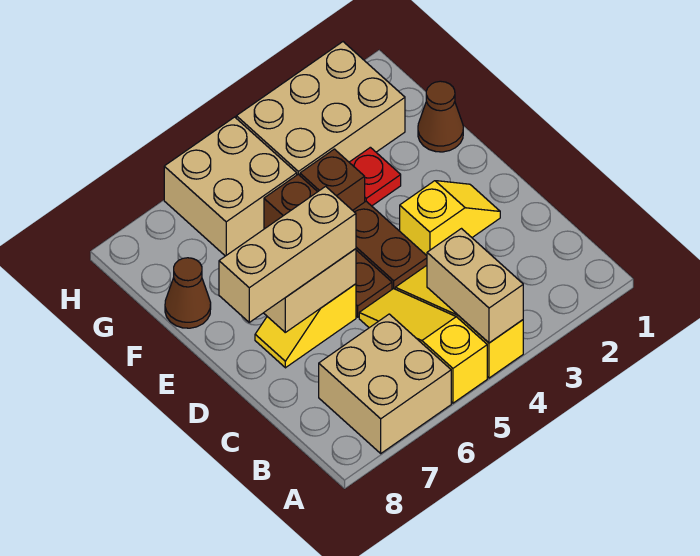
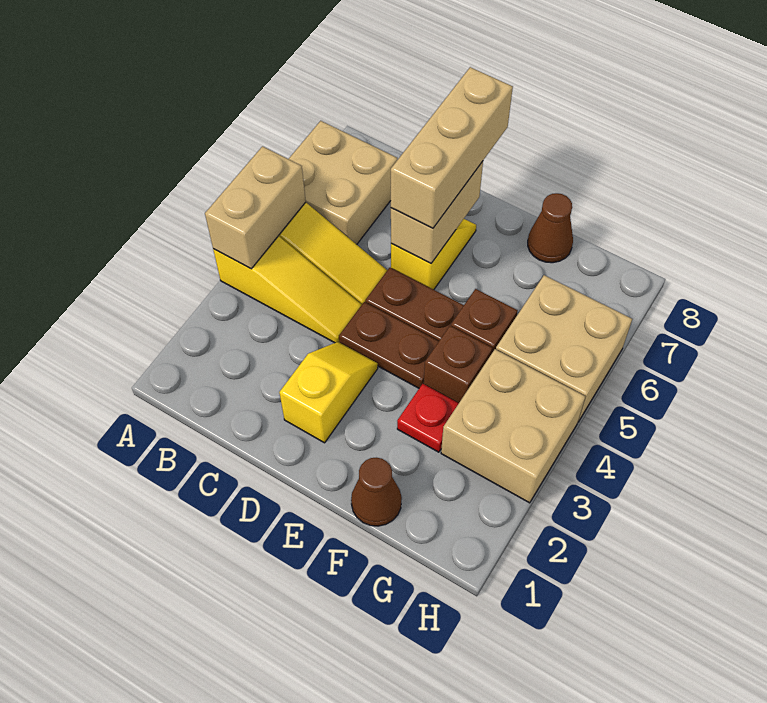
tan 1x2 brick [427,229,523,343] -> tan 1x2 brick turned to [205,146,306,269]
yellow 1x2 slope [400,181,500,256] -> yellow 1x2 slope turned to [279,342,378,443]
tan 2x3 brick [236,42,405,175] -> tan 2x2 brick [441,349,586,503]

